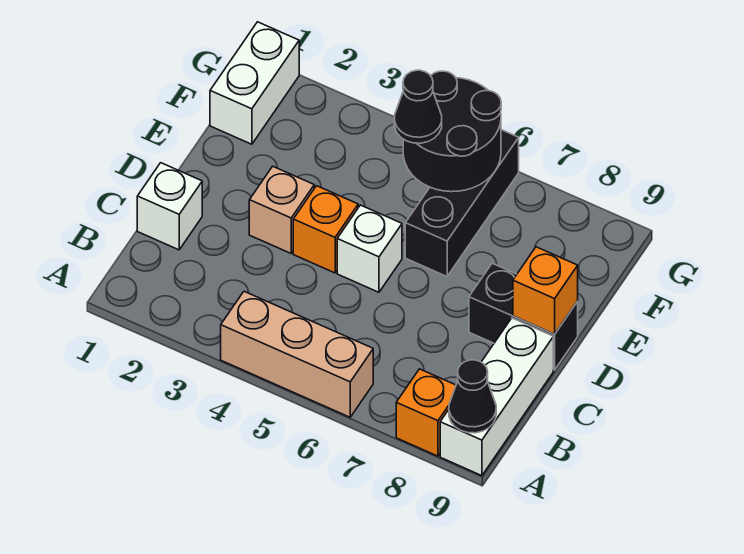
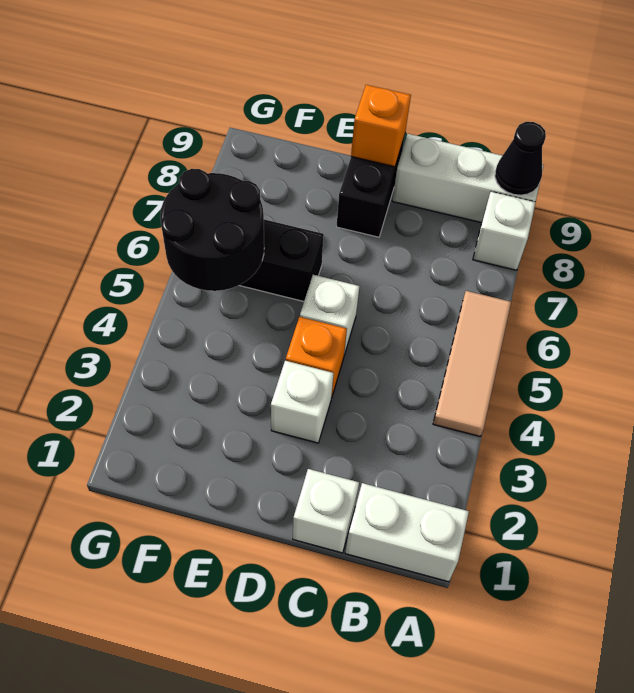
tan 1x3 brick [221,291,373,417] -> tan 1x3 tile [433,291,511,436]
orange 1x1 brick [396,369,456,456] -> white 1x1 brick [473,192,536,270]
tan 1x1 brick [249,166,314,253] -> white 1x1 brick [271,361,334,443]
white 1x2 brick [210,22,299,144] -> white 1x2 brick moved to [345,483,469,582]
black 1x1 cone [394,70,442,143] -> none

